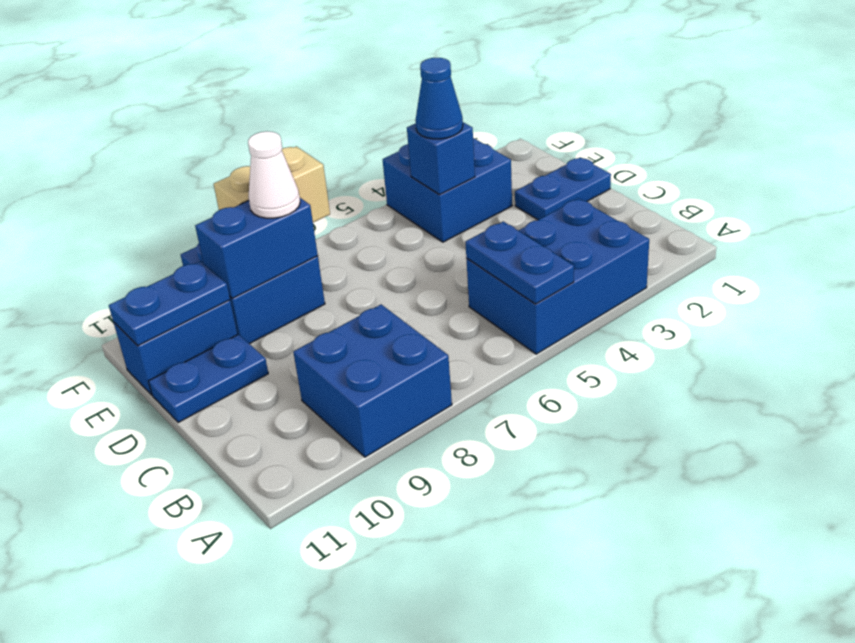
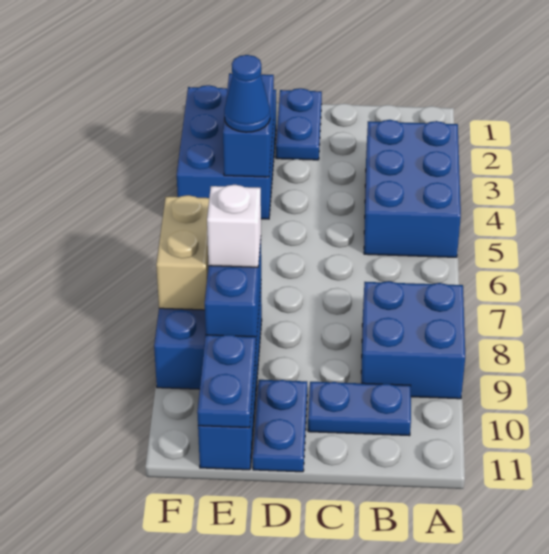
blue 1x2 plate [466,221,574,304] -> blue 1x2 plate moved to [308,382,411,436]
blue 2x2 brick [383,138,512,242] -> blue 2x3 brick [177,85,276,219]
blue 1x1 brick [407,122,475,195] -> blue 1x2 brick [223,73,274,177]
white 1x1 cone [248,131,300,218] -> white 1x1 brick [207,185,261,267]

